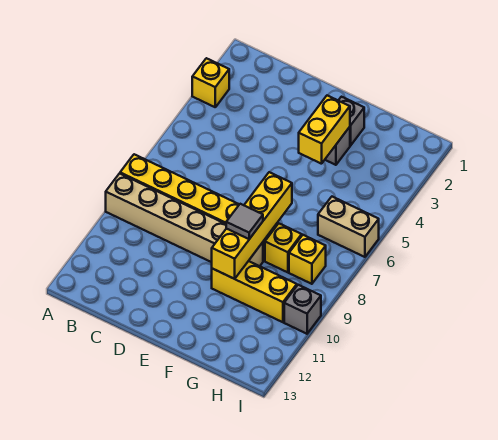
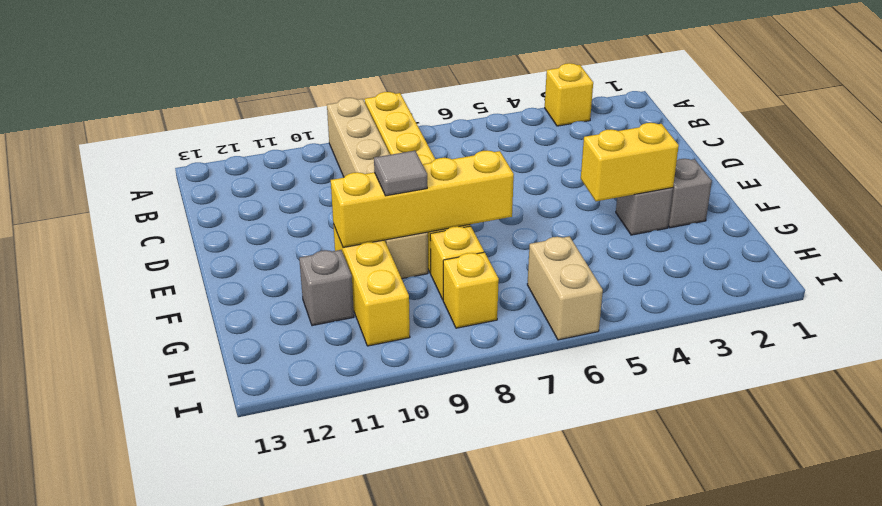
grey 1x1 brick [284,285,321,334] -> grey 1x1 brick moved to [299,250,354,326]

